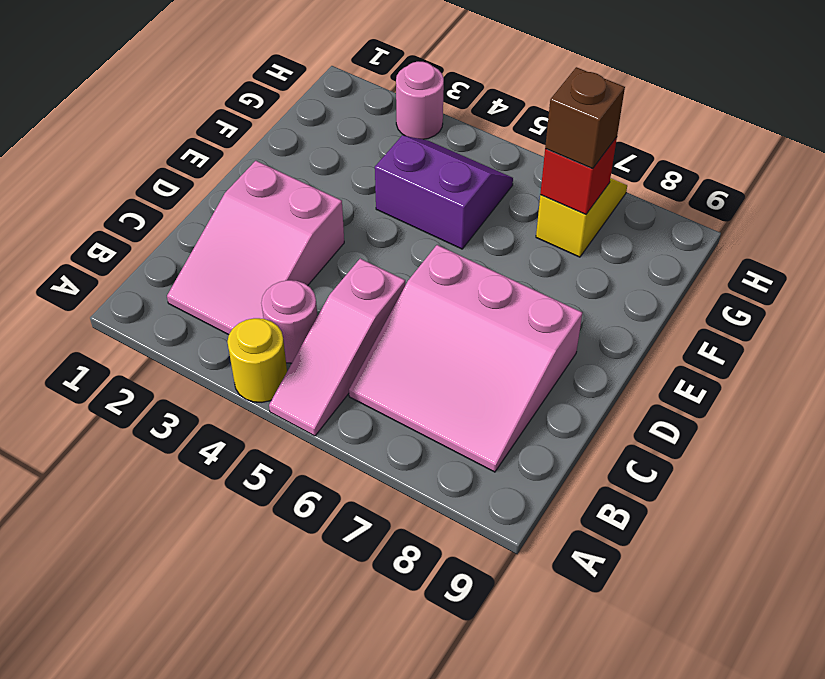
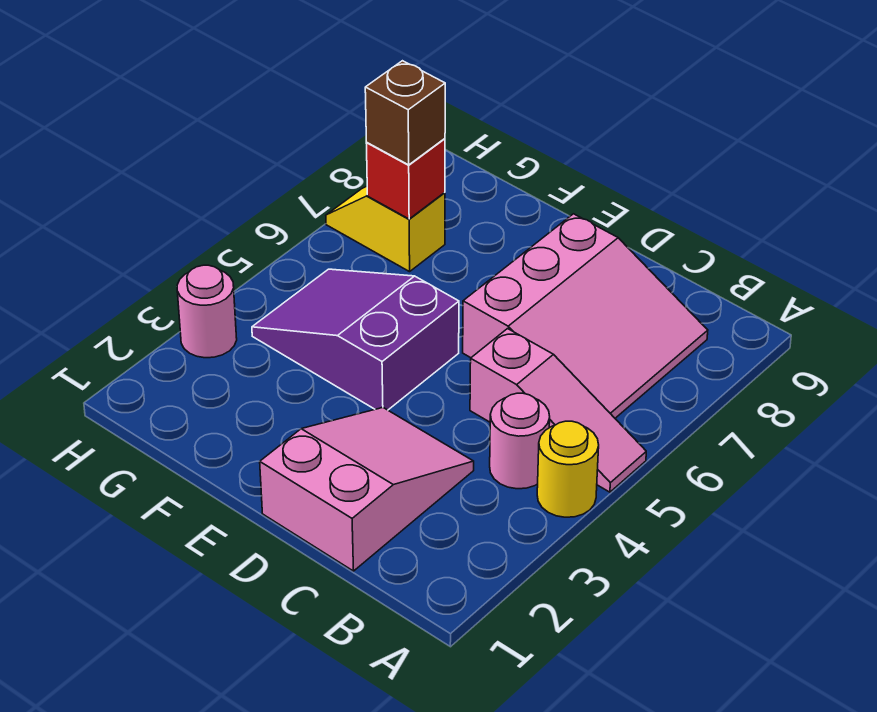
pink 2x3 slope [167,161,344,335] -> pink 2x3 slope turned to [260,408,474,571]
purple 2x2 slope [375,135,513,249] -> purple 2x3 slope [252,269,459,410]

